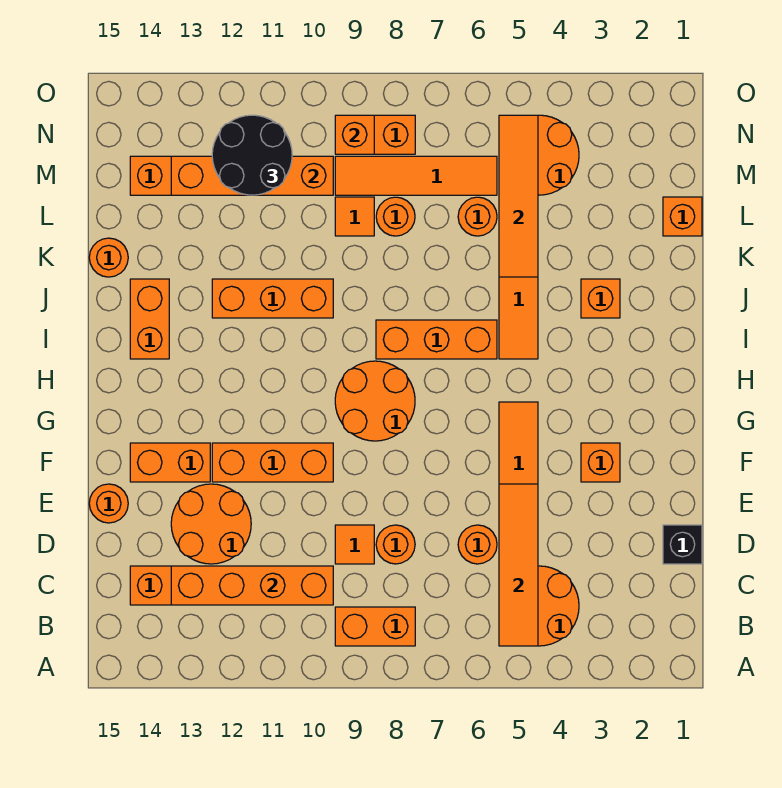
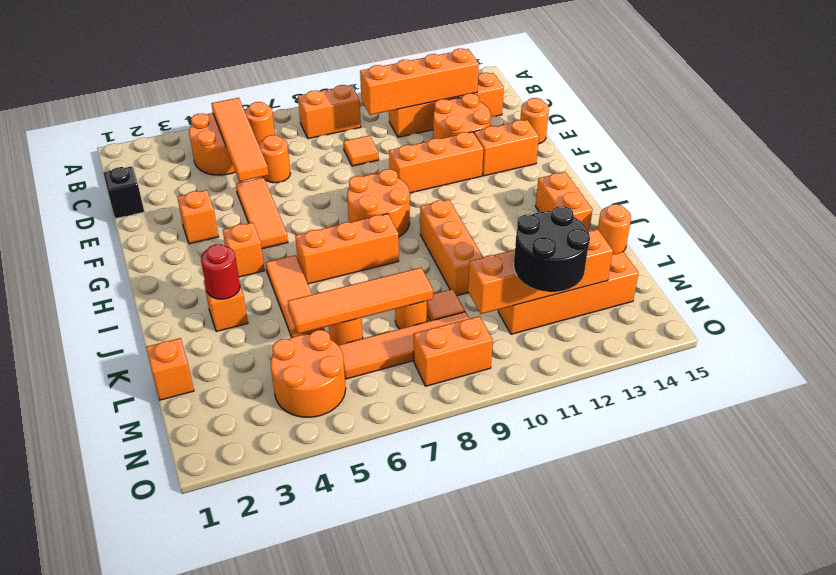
orange 1x1 round brick [376,525,415,564] -> orange 1x1 round brick moved to [245,102,275,144]
none -> red 1x1 round brick [201,244,240,299]
orange 1x3 brick [212,279,333,318] -> orange 1x3 brick turned to [420,199,483,296]
orange 1x4 tile [499,115,538,277] -> orange 1x4 tile turned to [288,268,433,334]
orange 1x1 brick [335,115,374,154] -> orange 1x1 brick moved to [223,223,265,277]

